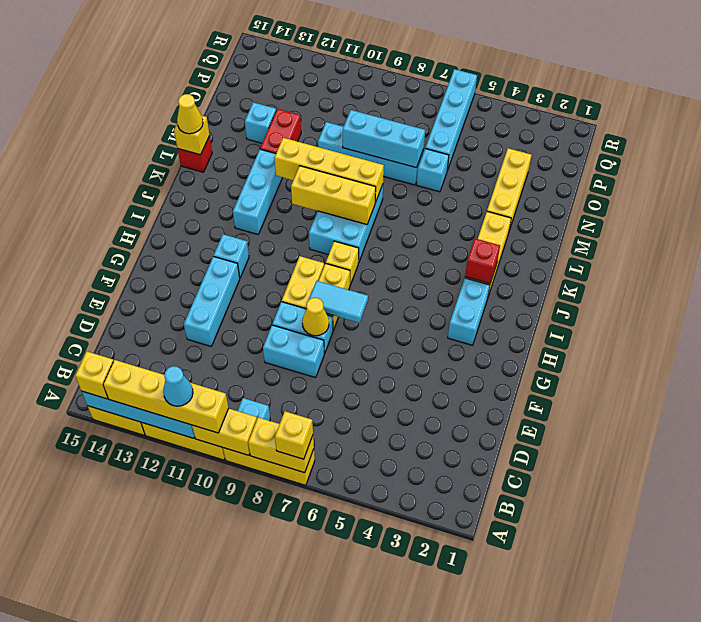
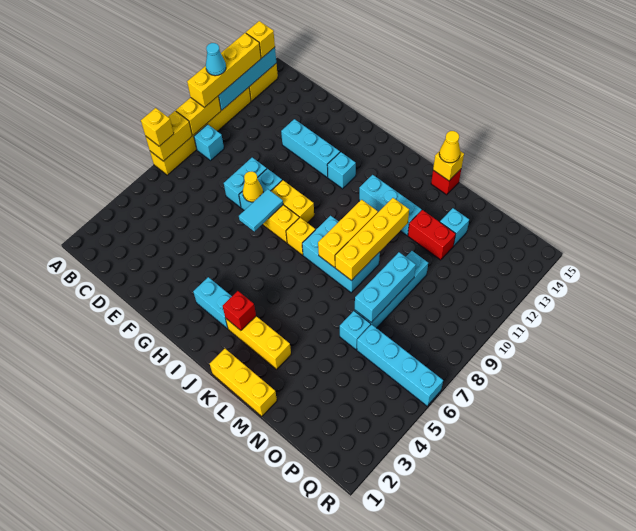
yellow 1x3 brick [487,148,532,231] -> yellow 1x3 brick moved to [210,349,277,416]

